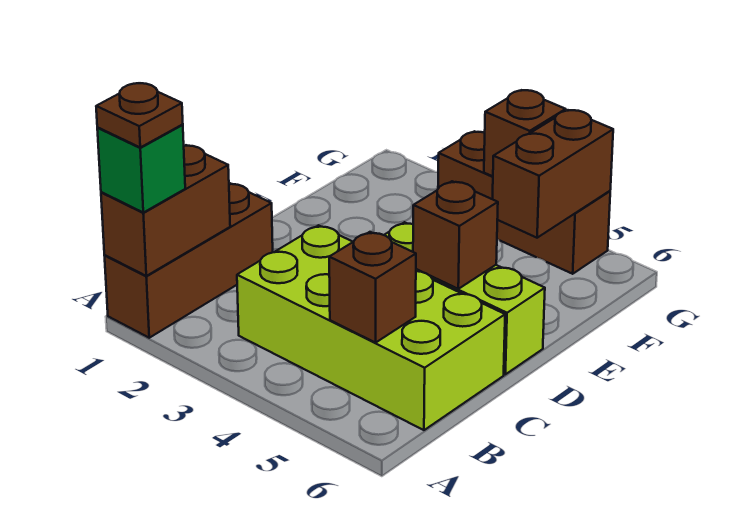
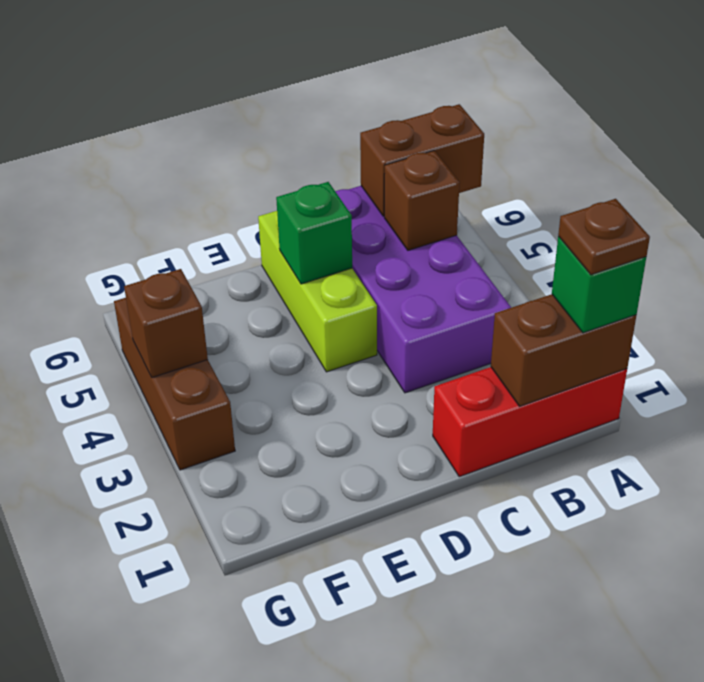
brown 1x3 brick [105,183,273,338] -> red 1x3 brick [433,367,627,477]
lime 2x4 brick [237,225,505,430] -> purple 2x4 brick [335,186,511,393]
brown 1x1 brick [413,181,498,289] -> green 1x1 brick [276,182,352,284]
brown 1x2 brick [492,110,613,238] -> brown 1x2 brick moved to [360,104,484,216]

